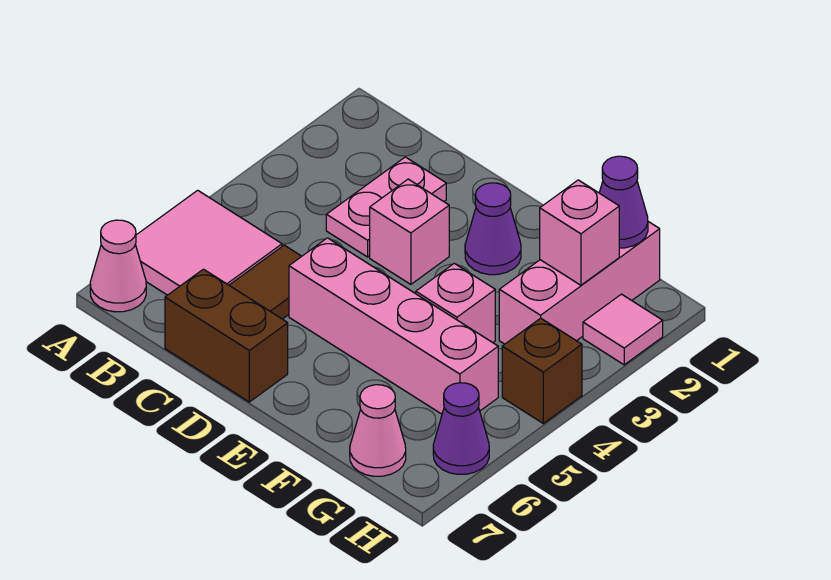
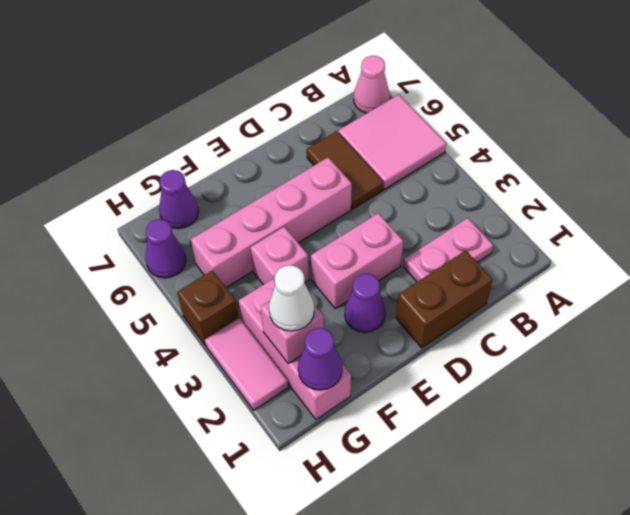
pink 1x2 plate [326,157,446,257] -> pink 1x2 plate turned to [404,218,493,282]
brown 1x2 brick [165,269,288,402] -> brown 1x2 brick moved to [396,250,493,348]
pink 1x1 brick [370,179,449,284] -> pink 1x2 brick [311,213,403,309]
none -> white 1x1 cone [269,265,314,331]
pink 1x1 cone [350,385,406,476] -> purple 1x1 cone [159,170,198,229]
pink 1x1 tile [583,294,663,365] -> pink 1x2 tile [205,318,288,410]

